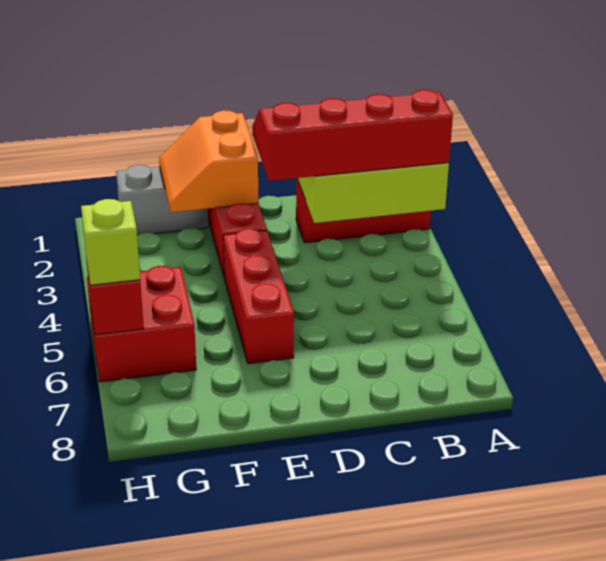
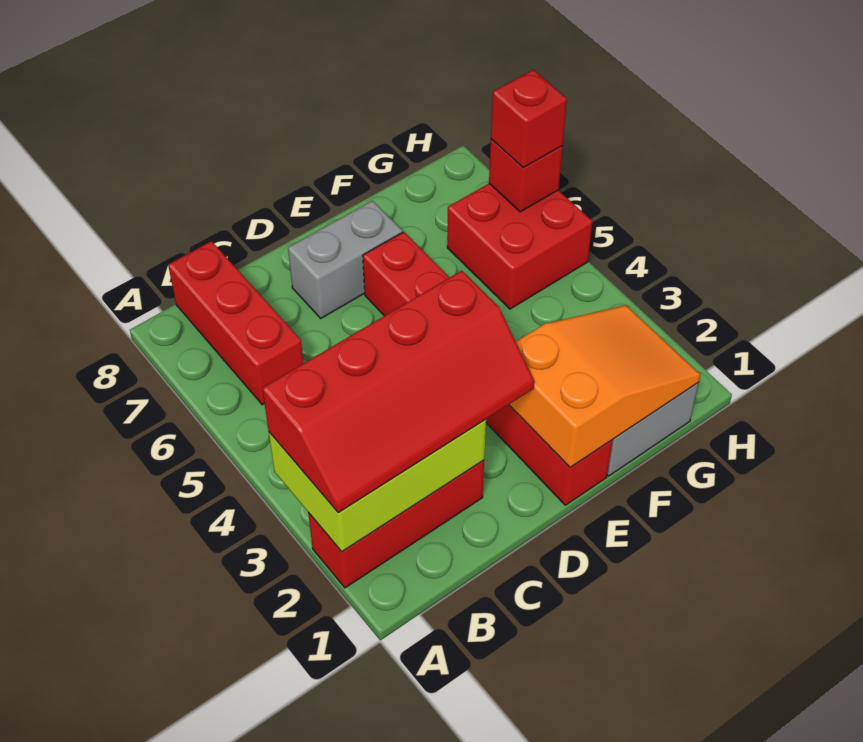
none -> red 1x3 brick [168,241,303,405]
none -> grey 1x2 brick [288,201,402,318]
orange 2x2 slope [159,110,258,212] -> orange 2x3 slope [509,305,700,468]
lime 1x1 brick [81,199,140,285] -> red 1x1 brick [491,70,567,168]

